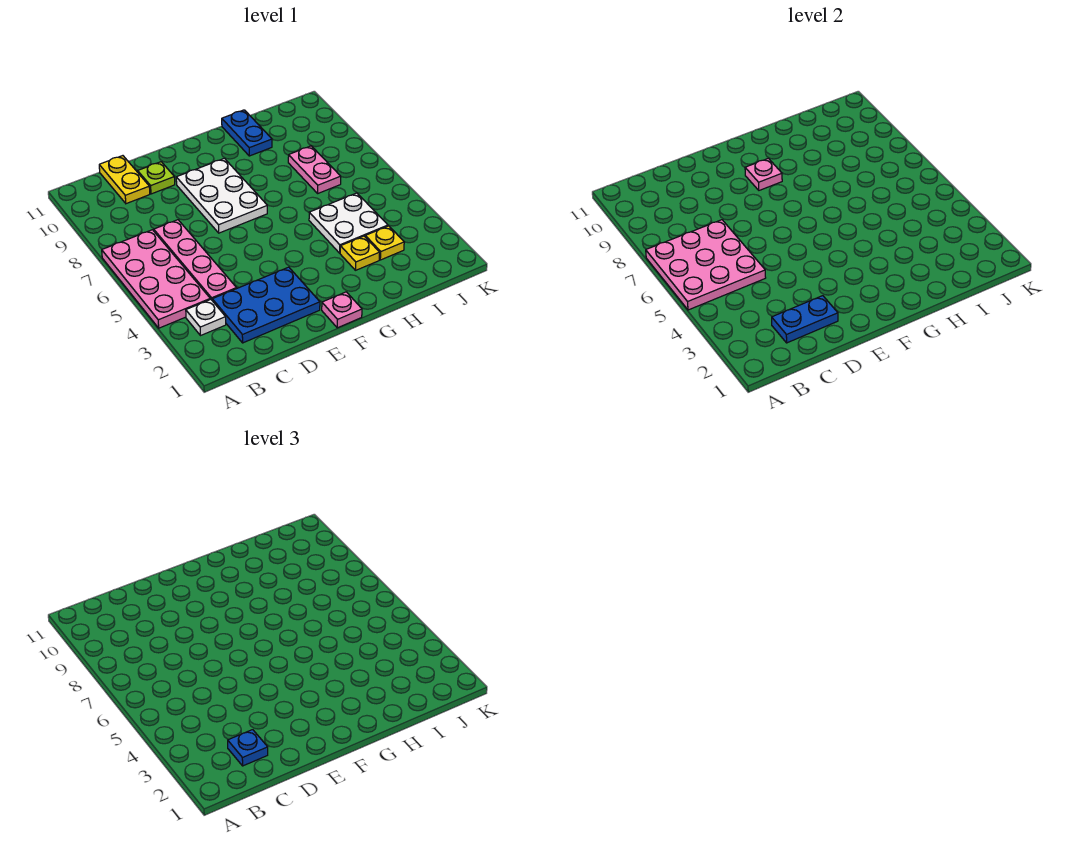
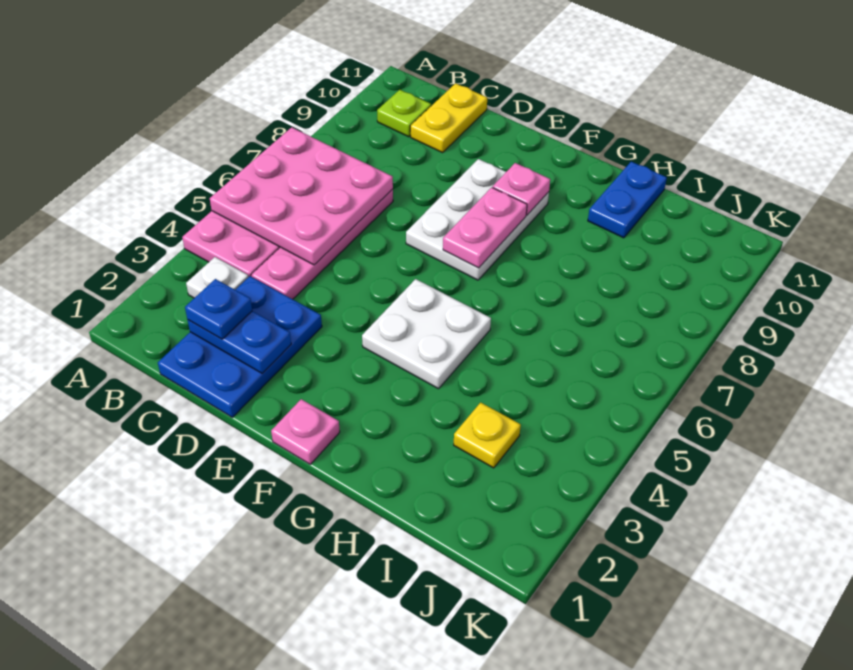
blue 2x3 plate [212,267,320,343] -> blue 2x3 plate turned to [158,276,322,417]
lime 1x1 plate [138,162,175,194] -> lime 1x1 plate moved to [377,90,431,137]
yellow 1x1 plate [340,236,380,270] -> none
white 2x2 plate [309,193,388,253] -> white 2x2 plate moved to [362,279,491,389]
pink 1x2 plate [288,146,341,193] -> pink 1x2 plate moved to [443,187,527,268]

